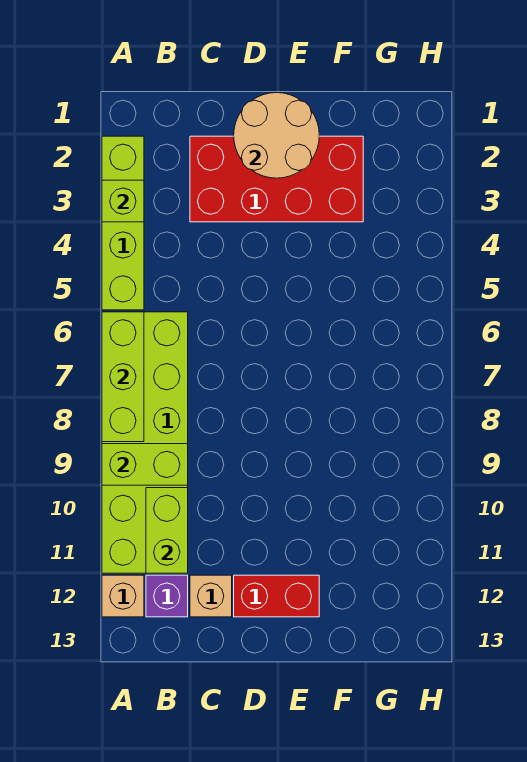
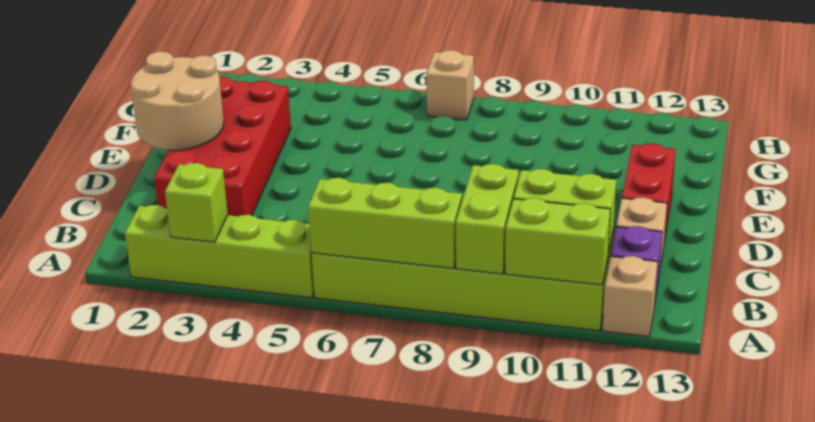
none -> lime 1x2 brick [505,198,610,285]
none -> tan 1x1 brick [426,50,474,120]

